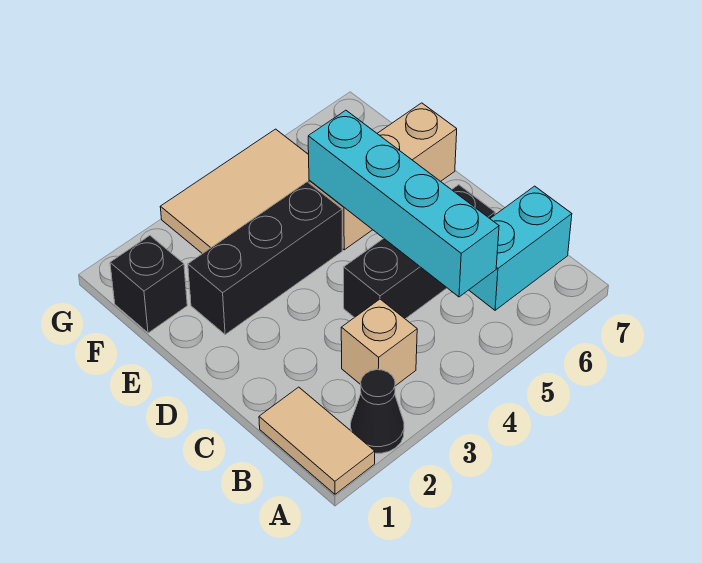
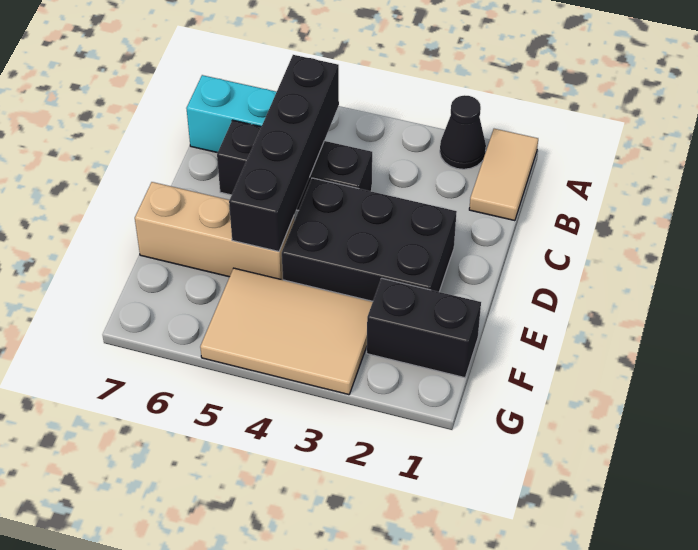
tan 1x1 brick [341,299,417,386] -> none
cyan 1x4 brick [308,110,499,297] -> black 1x4 brick [229,55,339,251]
black 1x3 brick [188,182,342,335] -> black 2x3 brick [282,178,457,301]
black 1x1 brick [110,236,187,333] -> black 1x2 brick [367,278,481,378]

